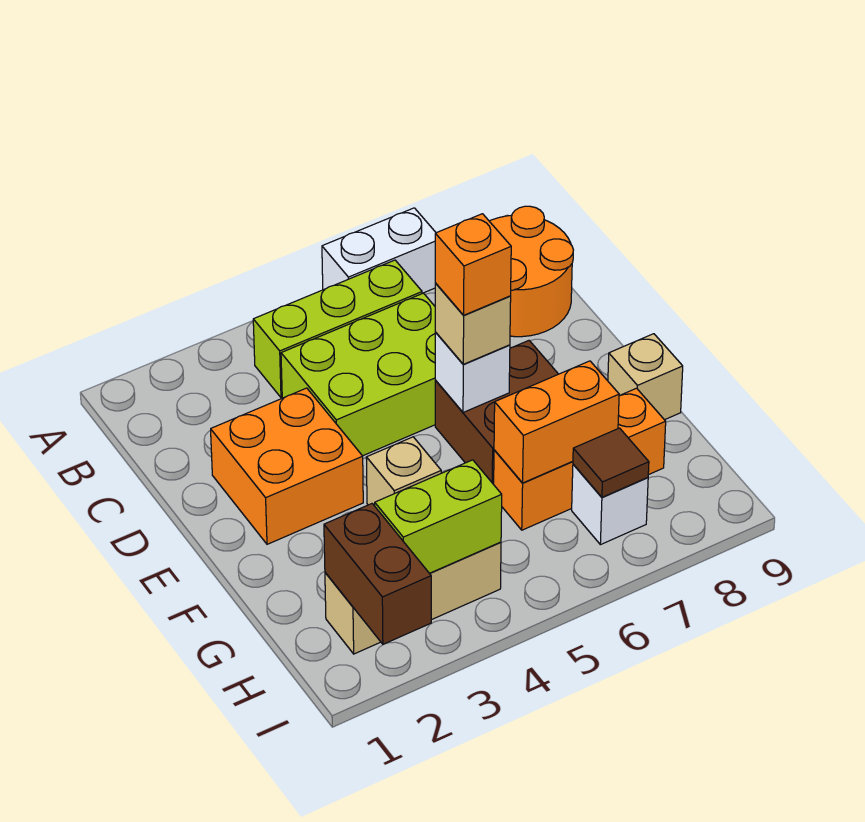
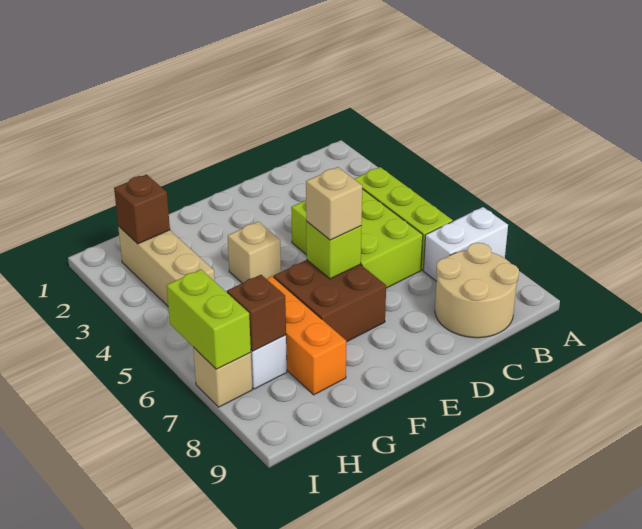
white 1x2 brick [322,208,436,293] -> white 1x2 brick turned to [423,207,508,281]
orange 2x2 round brick [489,206,573,337] -> tan 2x2 round brick [435,243,519,338]
orange 2x2 brick [211,388,363,544] -> none
white 1x1 brick [435,332,510,412] -> lime 1x1 brick [306,221,362,279]
orange 1x1 brick [435,214,511,315] -> none
tan 1x1 brick [608,334,683,420] -> tan 1x1 brick moved to [193,347,252,407]
orange 1x2 brick [494,361,619,483] -> none
brown 1x2 brick [324,504,431,644] -> brown 1x1 brick [114,175,170,244]
lime 1x2 brick [375,460,502,573] -> lime 1x2 brick moved to [166,269,251,369]
brown 1x1 tile [573,428,649,497] -> brown 1x1 brick [227,275,286,351]

